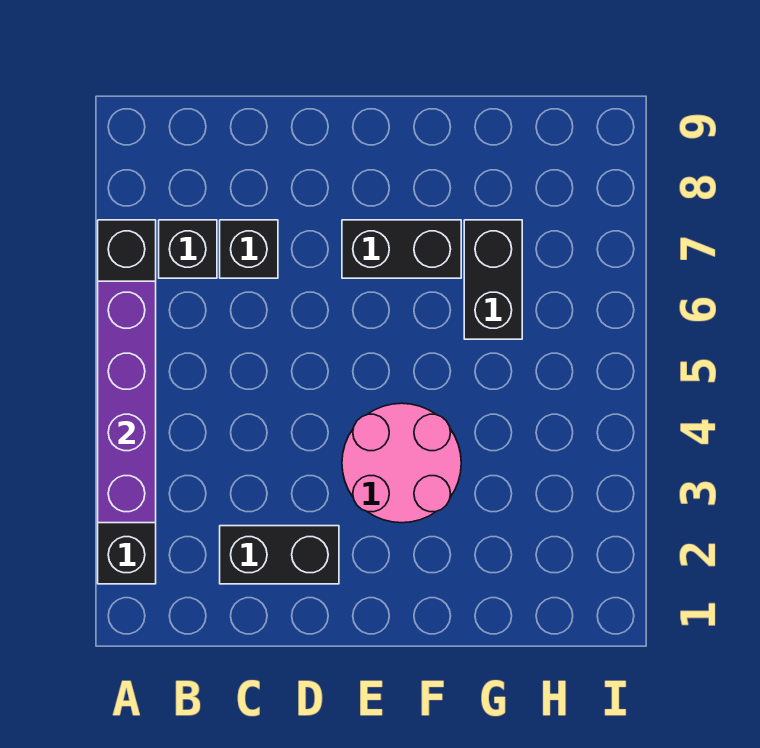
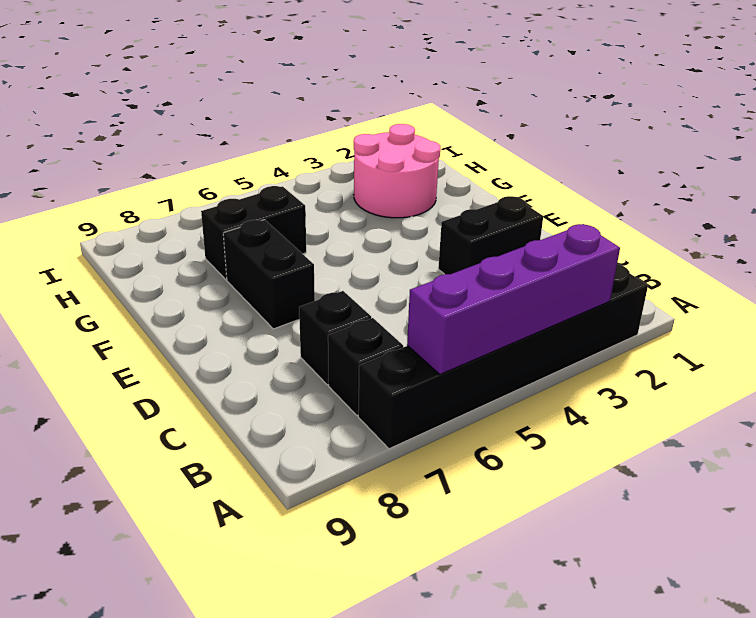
black 1x2 brick [220,526,339,584] -> black 1x2 brick turned to [438,196,543,274]
pink 2x2 round brick [342,403,461,523] -> pink 2x2 round brick moved to [354,124,441,218]

